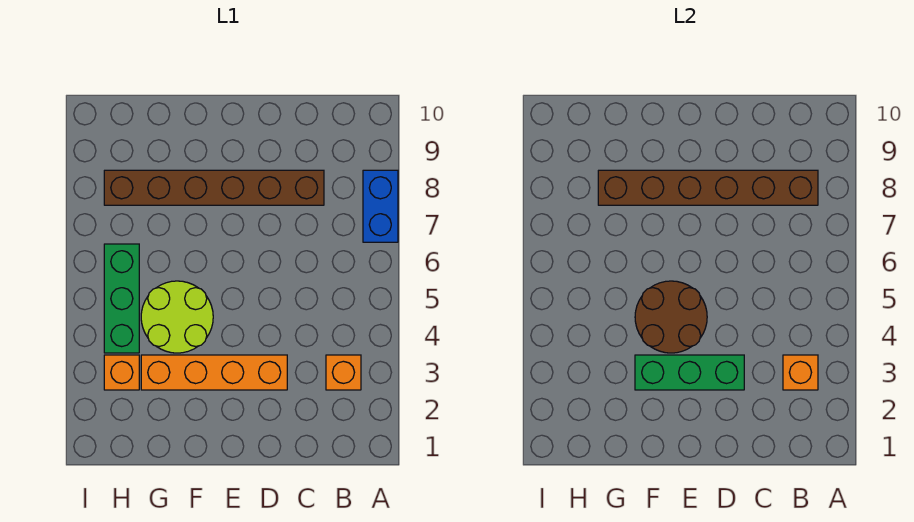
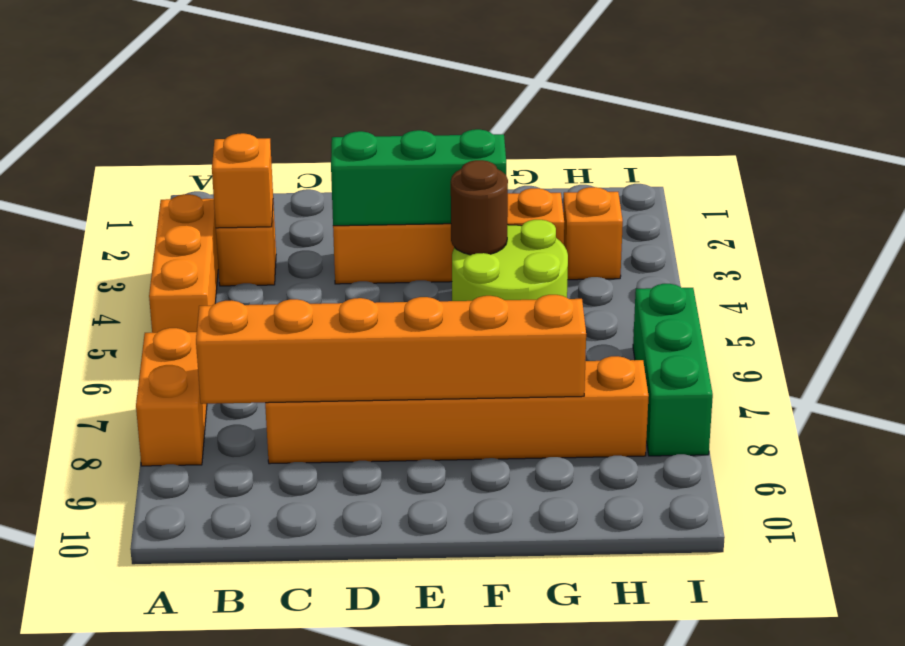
none -> orange 1x3 brick [149,194,218,333]
blue 1x2 brick [363,170,398,242] -> orange 1x2 brick [136,328,207,466]
brown 1x6 brick [598,170,818,205] -> orange 1x6 brick [196,295,586,404]
brown 1x6 brick [104,170,324,205] -> orange 1x6 brick [265,356,649,464]
brown 2x2 round brick [635,281,707,353] -> brown 1x1 round brick [451,160,508,255]
green 1x3 brick [104,244,139,353] -> green 1x3 brick moved to [633,284,713,456]

